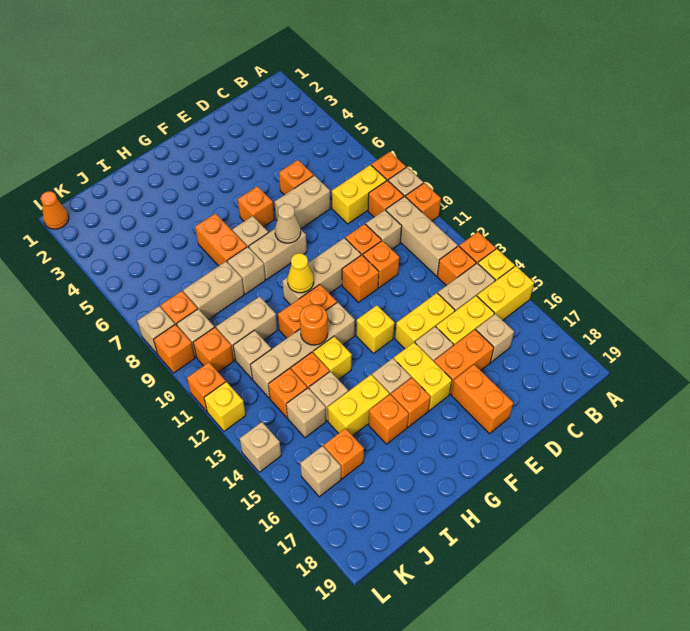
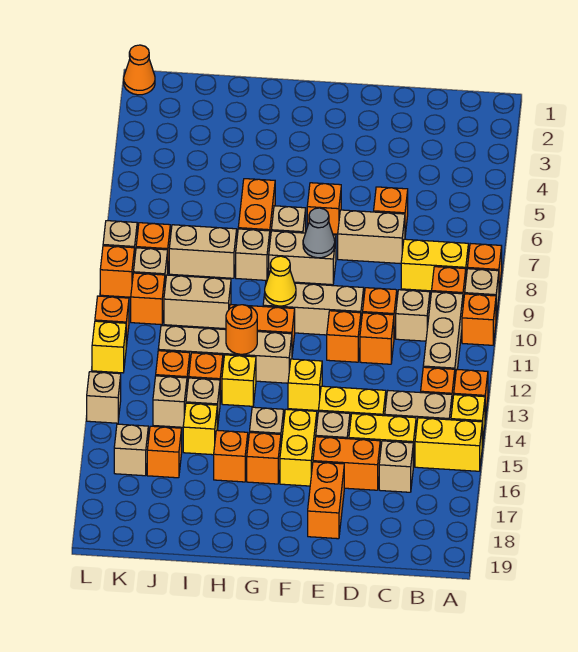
tan 1x1 cone [275,204,301,243] -> grey 1x1 cone [303,208,335,258]
yellow 1x2 brick [328,375,389,436] -> yellow 1x1 brick [183,403,217,455]
tan 1x1 brick [233,330,271,379] -> none

